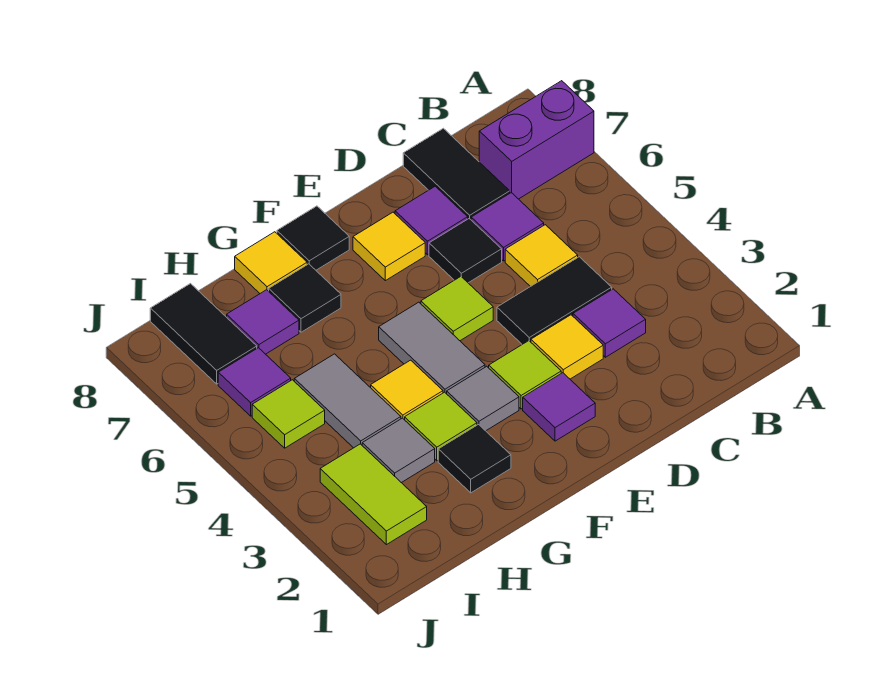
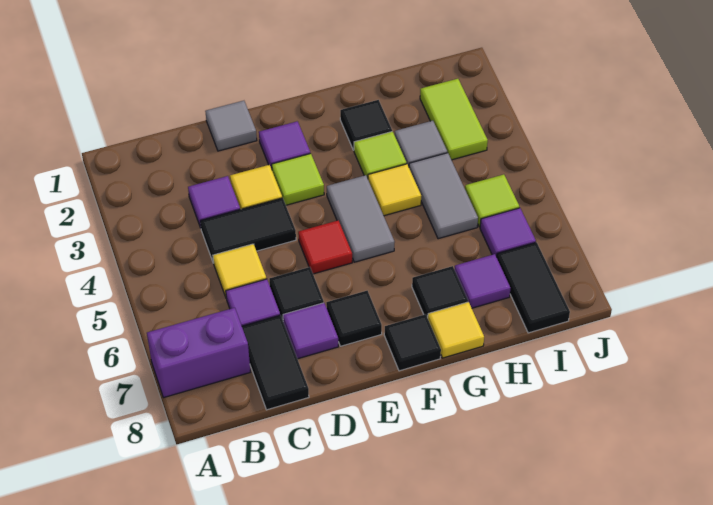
lime 1x1 tile [421,277,493,341] -> red 1x1 tile [298,220,352,274]
yellow 1x1 tile [353,212,425,281] -> black 1x1 tile [326,291,382,346]
grey 1x1 tile [447,366,519,431] -> grey 1x1 tile moved to [205,101,257,151]

